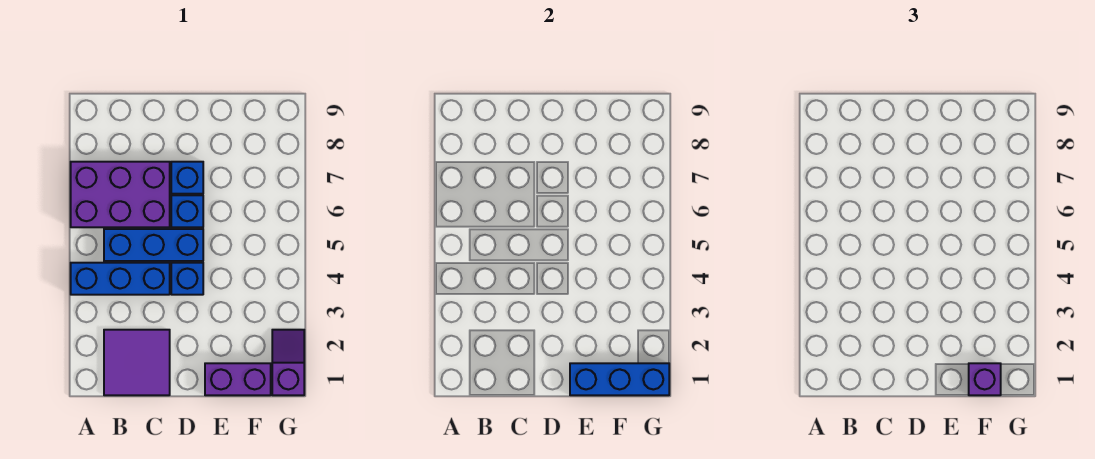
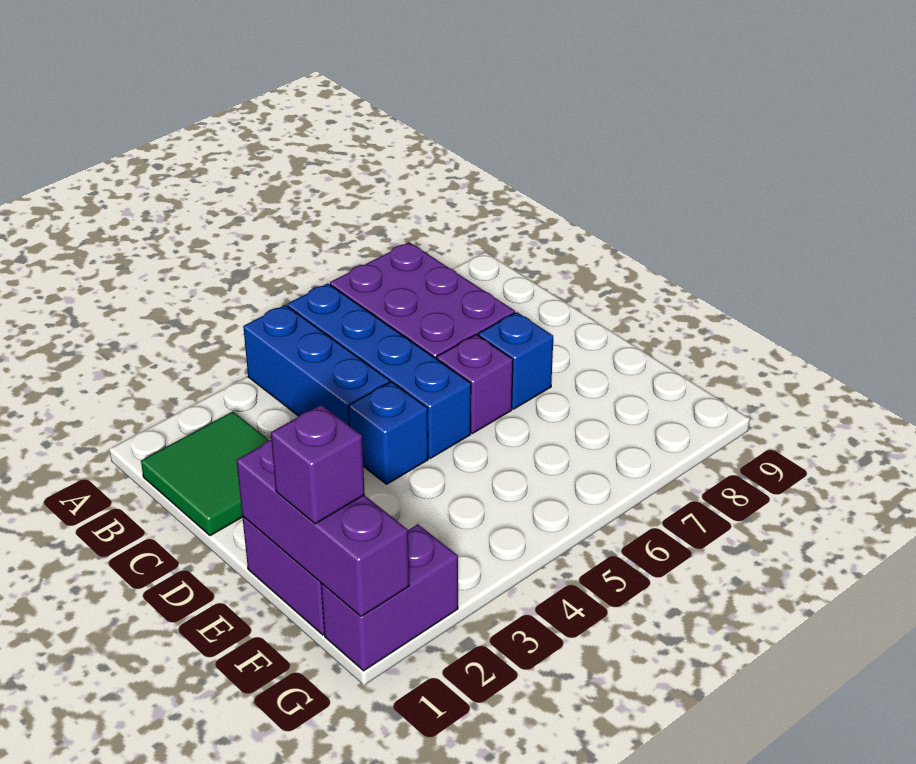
purple 2x2 tile [104,330,170,395] -> green 2x2 tile [141,412,269,536]
blue 1x3 brick [104,229,203,261] -> blue 1x4 brick [287,283,471,458]
blue 1x1 brick [171,195,203,227] -> purple 1x1 brick [437,335,513,433]
blue 1x3 brick [570,363,669,395] -> purple 1x3 brick [237,440,409,617]
purple 1x2 slope [272,330,304,395] -> purple 1x2 brick [321,524,458,671]

